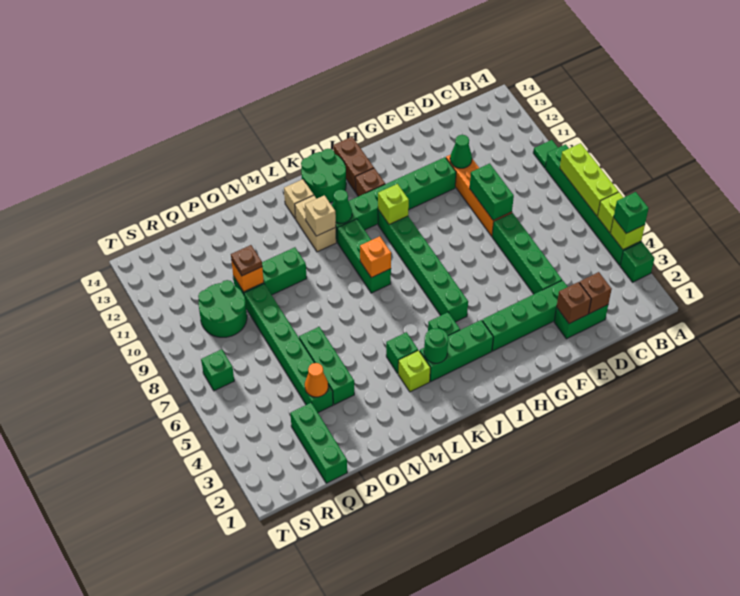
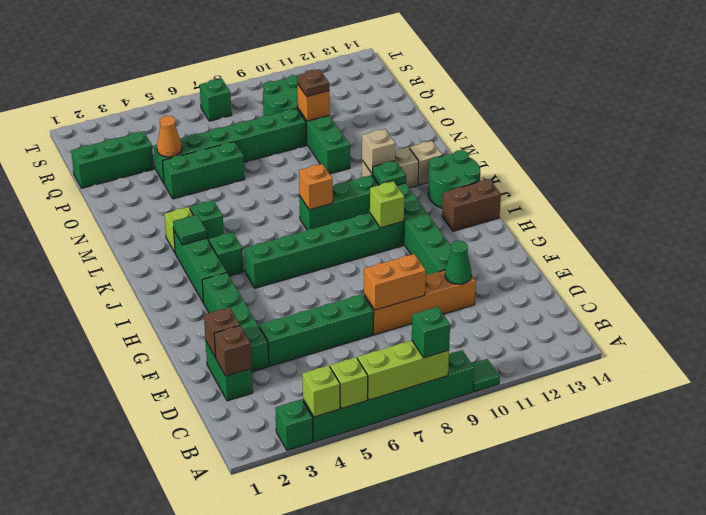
green 1x1 brick [614,192,649,233] -> green 1x1 brick moved to [412,307,450,358]
green 1x2 brick [470,163,514,220] -> orange 1x2 brick [364,254,426,310]
brown 1x1 brick [355,168,385,196] -> none
green 1x1 round brick [424,328,448,363] -> green 1x1 tile [173,215,207,245]
green 1x1 cone [332,190,352,223] -> green 1x1 plate [373,161,406,185]

